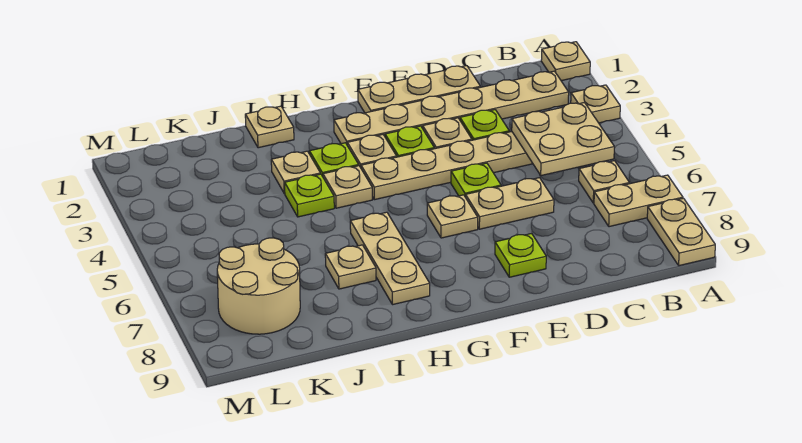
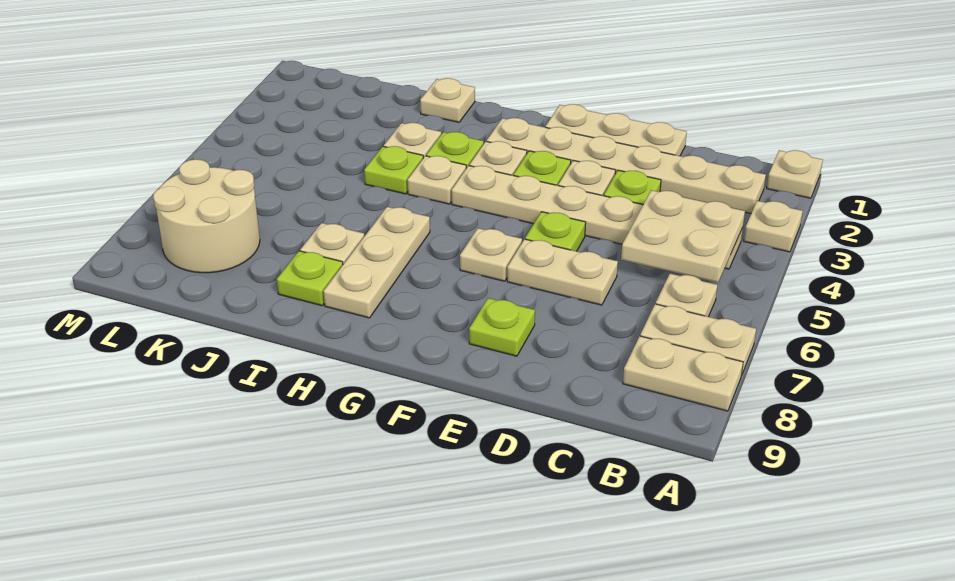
tan 1x2 plate [647,198,715,266] -> tan 1x2 plate turned to [623,336,743,411]
none -> lime 1x1 plate [277,251,343,306]

